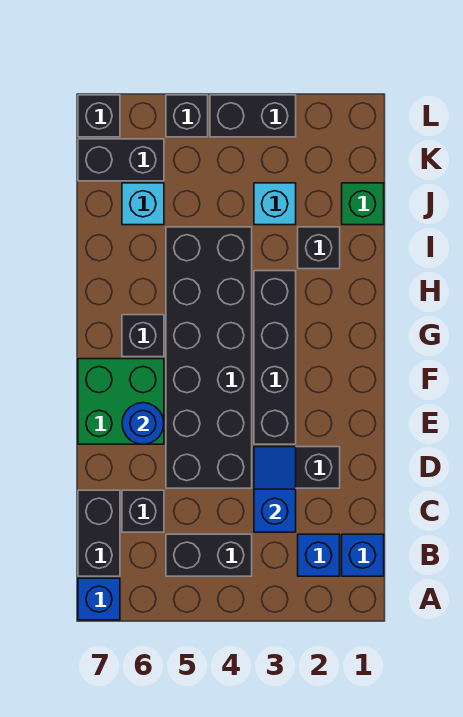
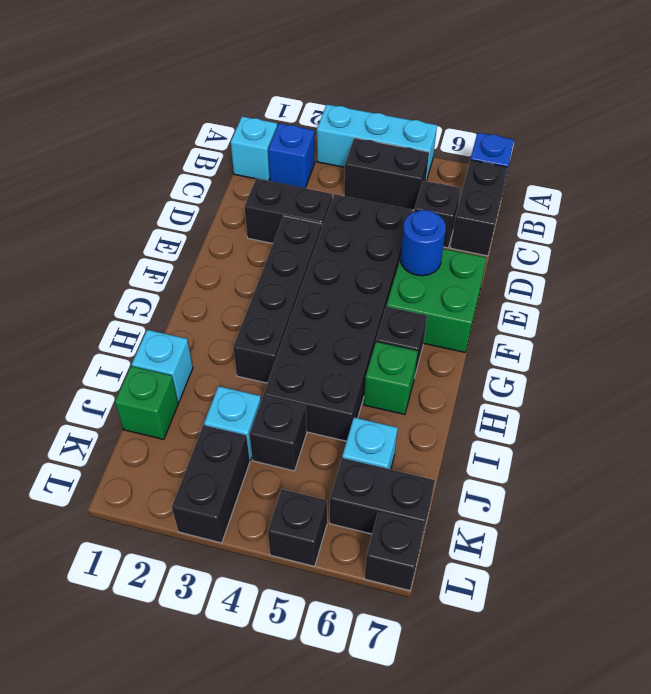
none -> cyan 1x3 brick [317,104,437,181]
blue 1x1 brick [342,534,384,576] -> cyan 1x1 brick [231,116,277,181]
blue 1x2 slope [254,447,296,532] -> none
none -> green 1x1 brick [364,342,418,415]
none -> cyan 1x1 brick [132,330,193,402]
black 1x1 brick [298,227,340,269] -> black 1x1 brick moved to [249,396,306,471]
black 1x2 brick [210,95,296,137] -> black 1x2 brick turned to [172,425,250,543]

